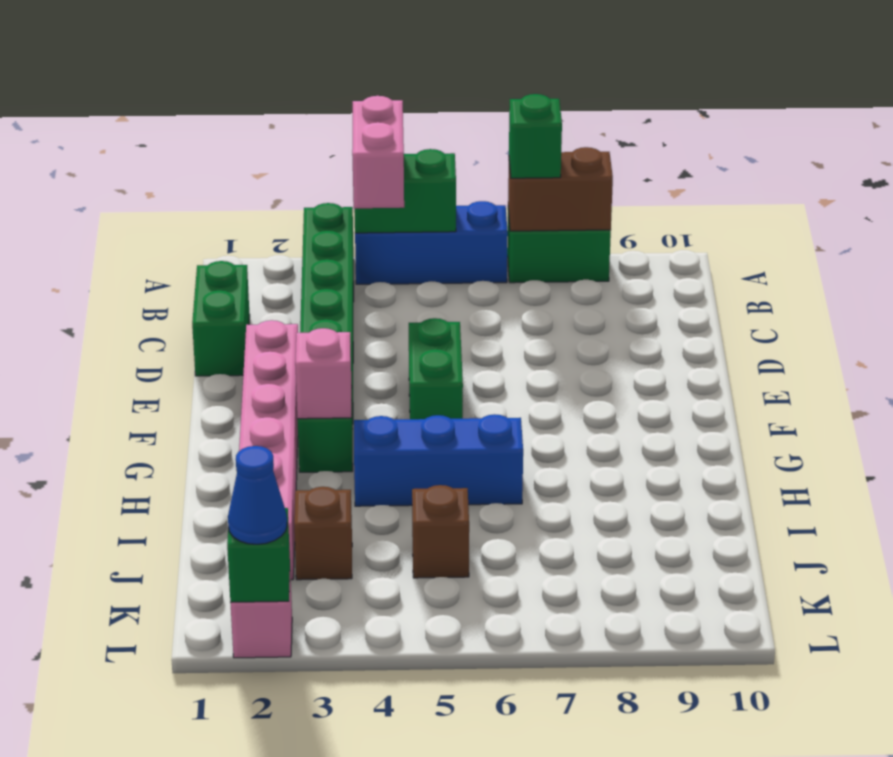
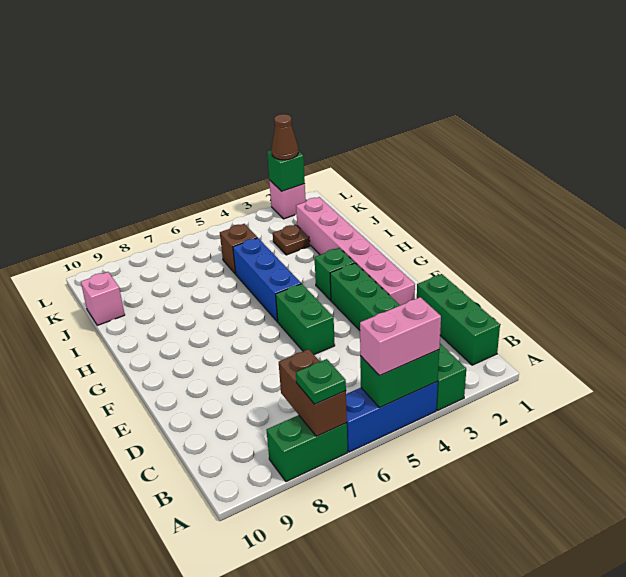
pink 1x2 brick [352,96,404,208] -> pink 1x2 brick turned to [360,297,441,376]
brown 1x2 brick [508,147,613,231] -> brown 1x2 brick turned to [279,349,347,436]
green 1x1 brick [509,94,562,178] -> green 1x1 plate [296,359,346,404]
green 1x2 brick [192,261,250,376] -> green 1x3 brick [417,274,500,365]
pink 1x1 brick [295,328,352,419] -> pink 1x1 brick moved to [81,272,125,325]
blue 1x3 brick [354,414,523,506] -> blue 1x3 brick turned to [233,238,301,322]
brown 1x1 brick [294,487,352,580] -> brown 1x1 plate [273,225,310,255]
blue 1x1 cone [228,446,287,544] -> brown 1x1 cone [272,114,298,160]

